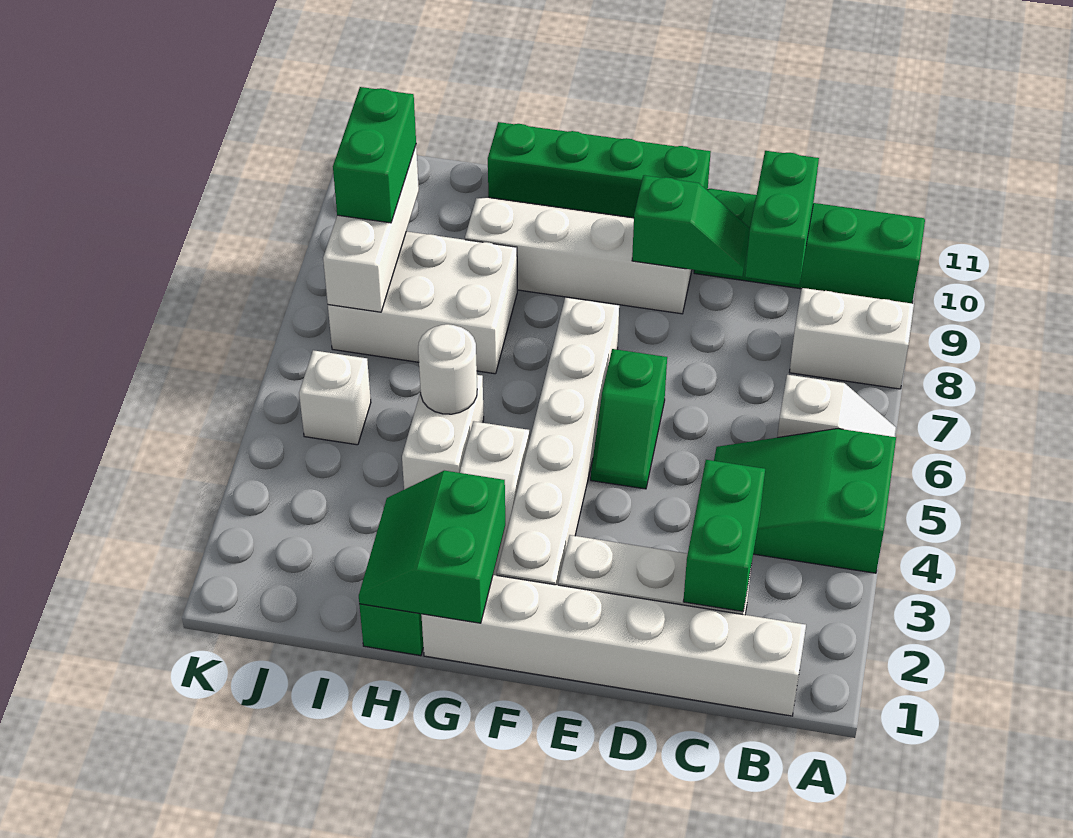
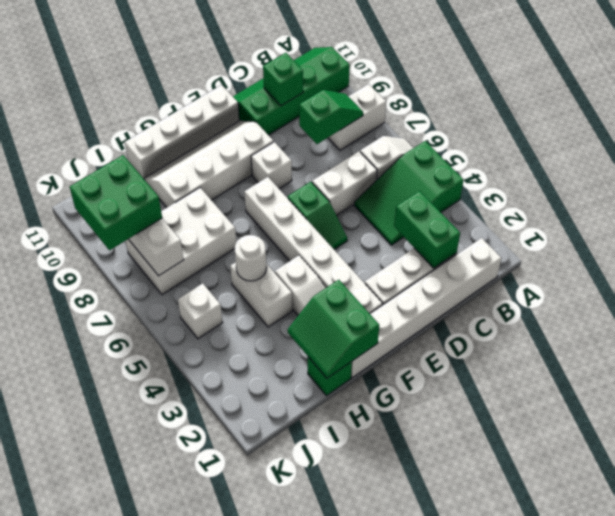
none -> white 1x2 brick [312,151,377,215]
green 1x2 brick [745,151,819,285] -> green 1x1 brick [263,53,303,106]
green 1x2 slope [632,175,750,277] -> green 1x2 slope moved to [299,90,363,144]
none -> white 1x1 brick [251,142,292,189]
green 1x4 brick [488,122,711,218] -> white 1x4 brick [125,85,239,179]
green 1x2 brick [333,87,416,223] -> green 2x2 brick [70,155,162,250]

